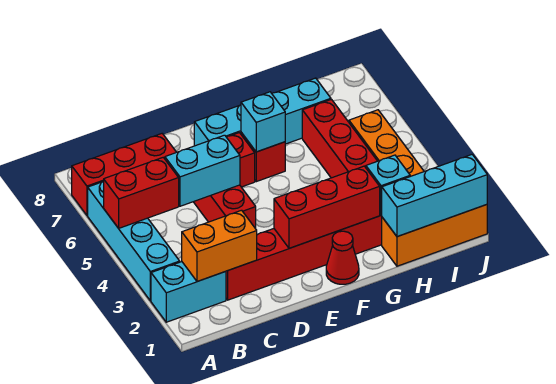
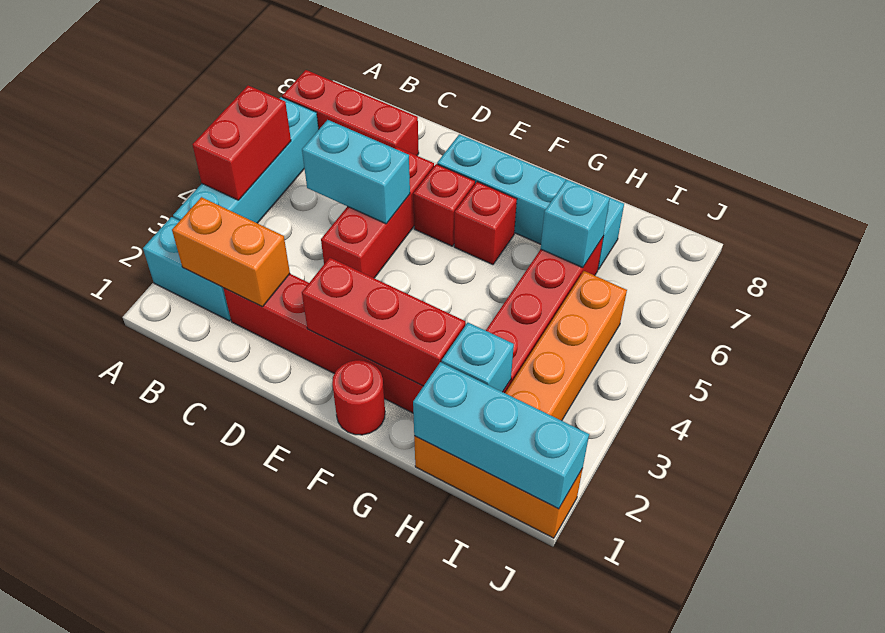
red 1x2 brick [104,157,179,228] -> red 1x2 brick turned to [192,85,291,200]
red 1x1 cone [326,231,359,284] -> red 1x1 round brick [332,360,385,435]
cyan 1x1 brick [241,92,285,152] -> cyan 1x1 brick moved to [541,179,610,268]

